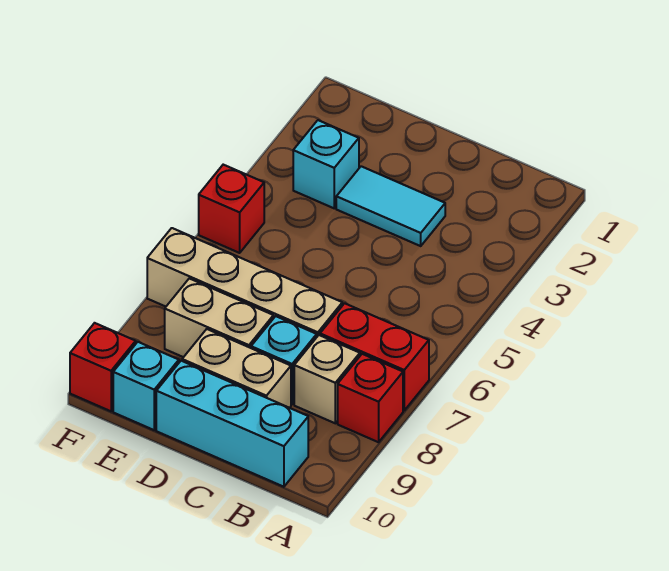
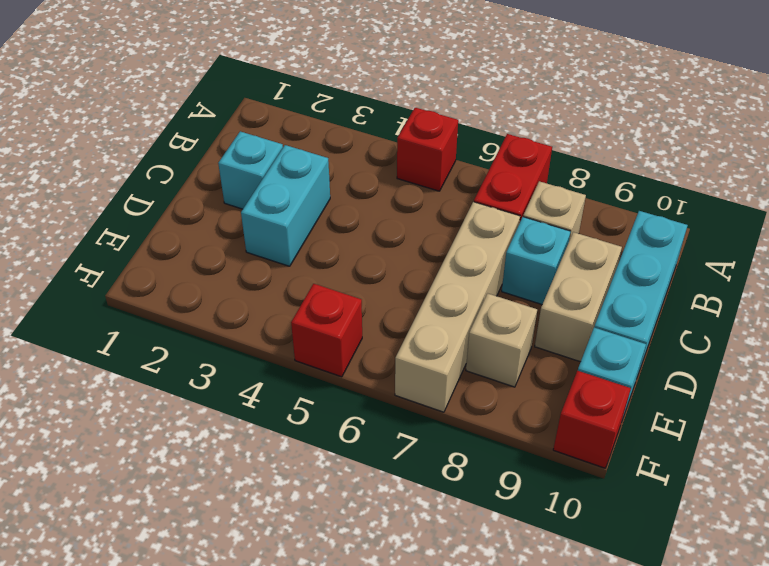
red 1x1 brick [338,354,403,442] -> red 1x1 brick moved to [397,108,458,191]
cyan 1x2 tile [336,166,445,246] -> cyan 1x2 brick [241,145,330,266]
tan 1x2 brick [165,278,273,357] -> tan 1x1 brick [466,293,537,387]
cyan 1x1 brick [293,120,359,208] -> cyan 1x1 brick moved to [218,131,283,209]

